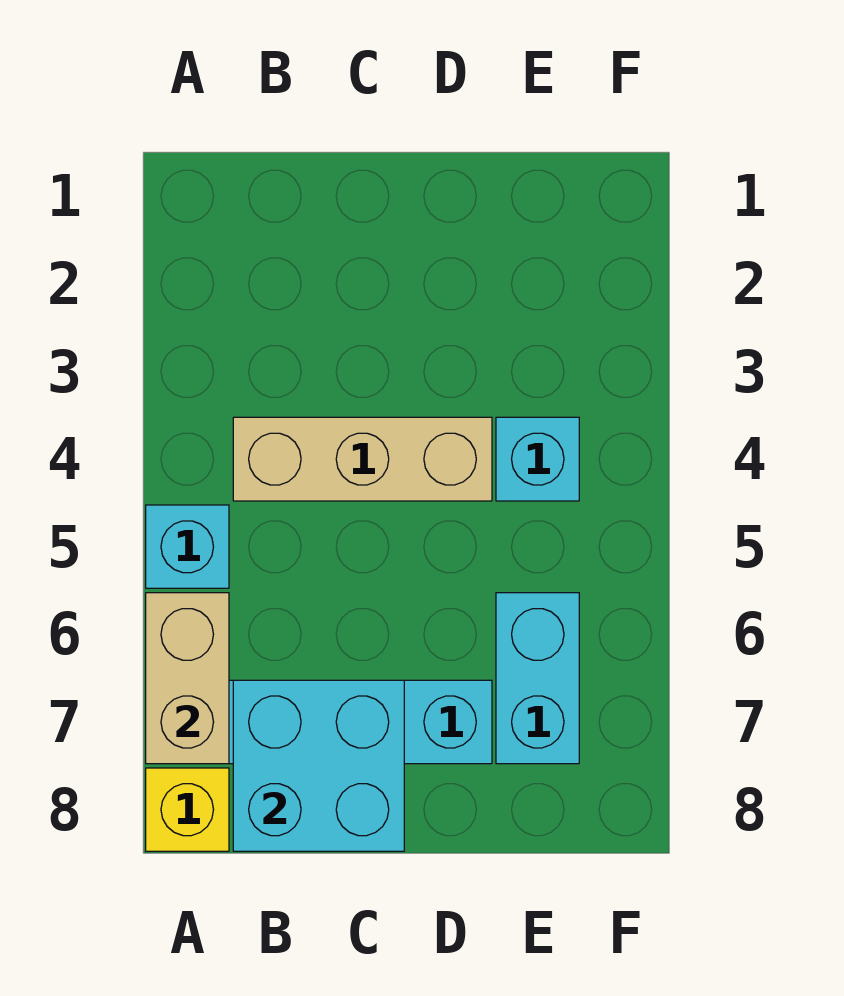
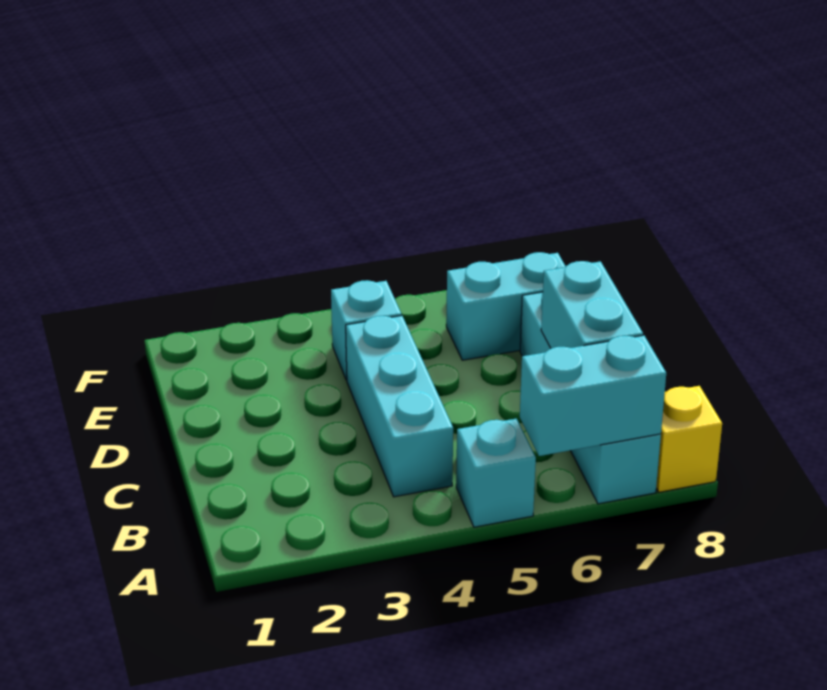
tan 1x2 brick [146,593,229,764] -> cyan 1x2 brick [520,335,666,456]
tan 1x3 brick [233,417,492,501] -> cyan 1x3 brick [346,316,453,497]
cyan 2x2 brick [233,680,404,851] -> cyan 1x2 brick [541,261,643,348]

